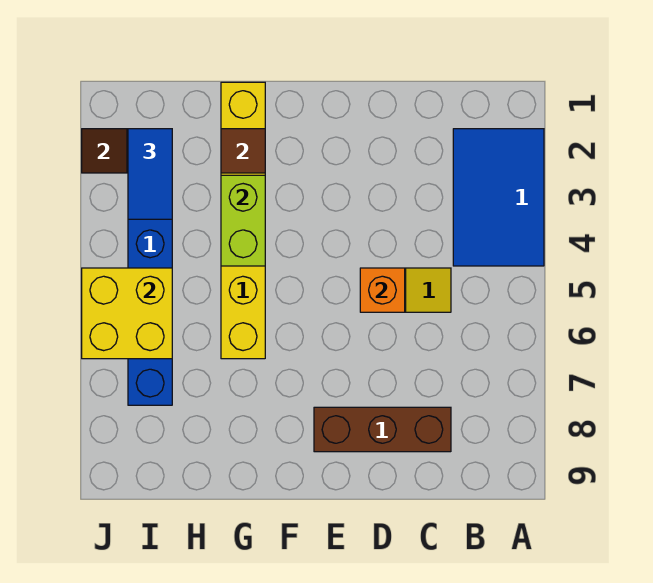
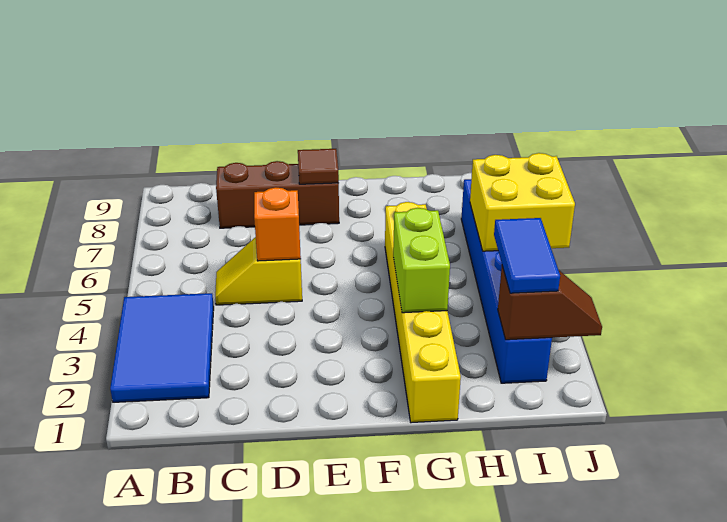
brown 1x1 tile [221,129,265,173] -> brown 1x1 tile moved to [298,149,339,184]

